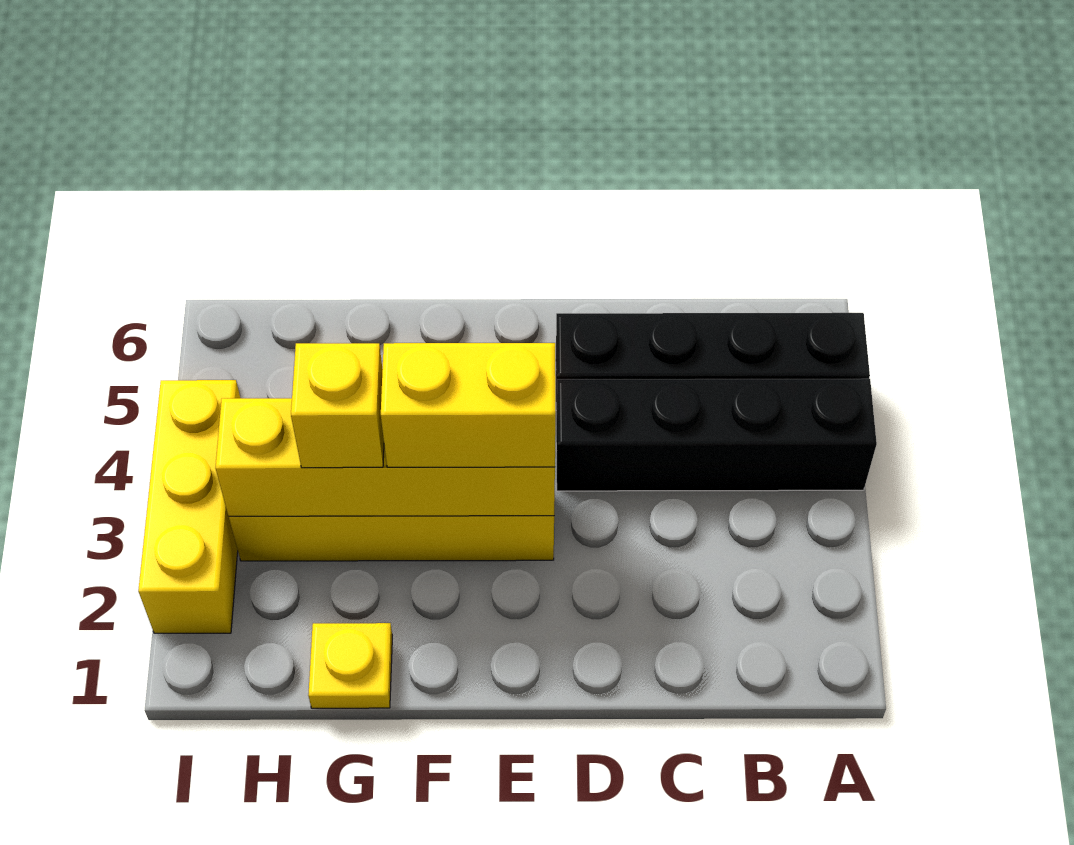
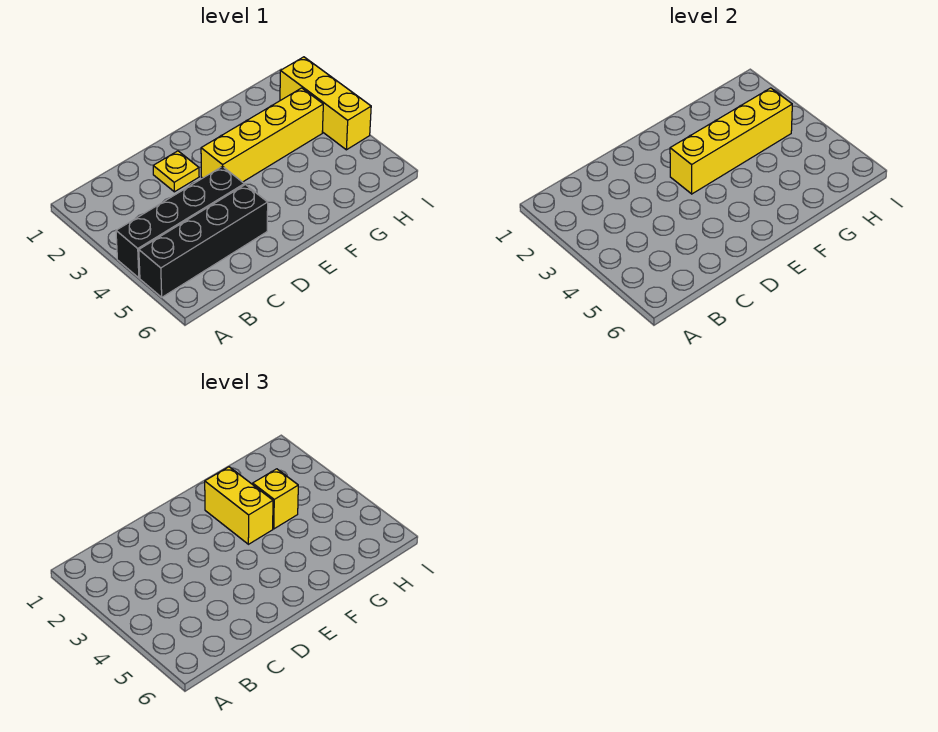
yellow 1x2 brick [381,343,556,467] -> yellow 1x2 brick turned to [205,467,273,544]
yellow 1x1 plate [308,623,392,708] -> yellow 1x1 plate moved to [153,151,199,192]

